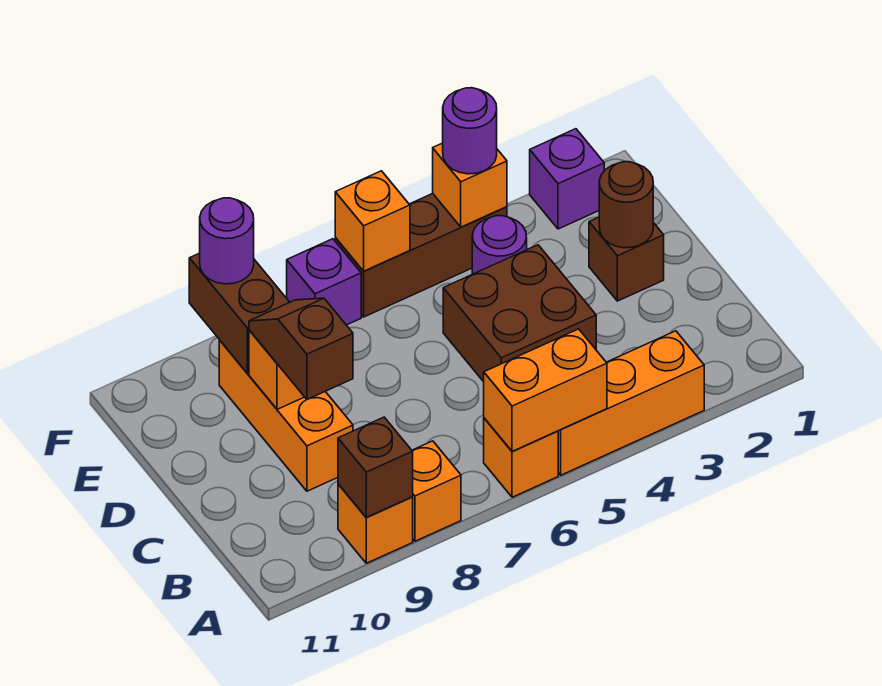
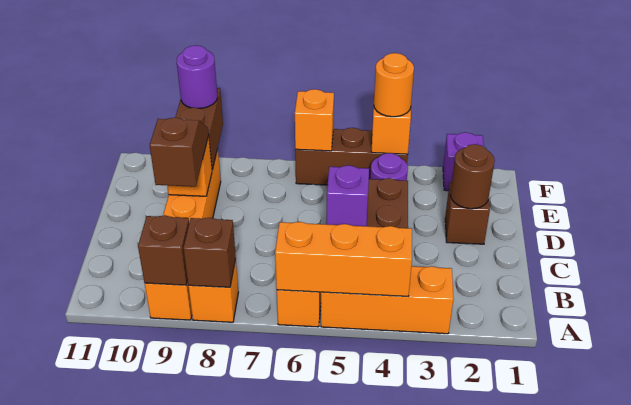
orange 1x2 brick [484,329,607,451] -> orange 1x3 brick [275,222,412,296]
none -> brown 1x1 brick [183,218,236,287]
purple 1x1 round brick [443,88,497,174] -> orange 1x1 round brick [374,53,414,117]
purple 1x1 brick [287,239,361,325] -> purple 1x1 brick moved to [327,165,369,226]

